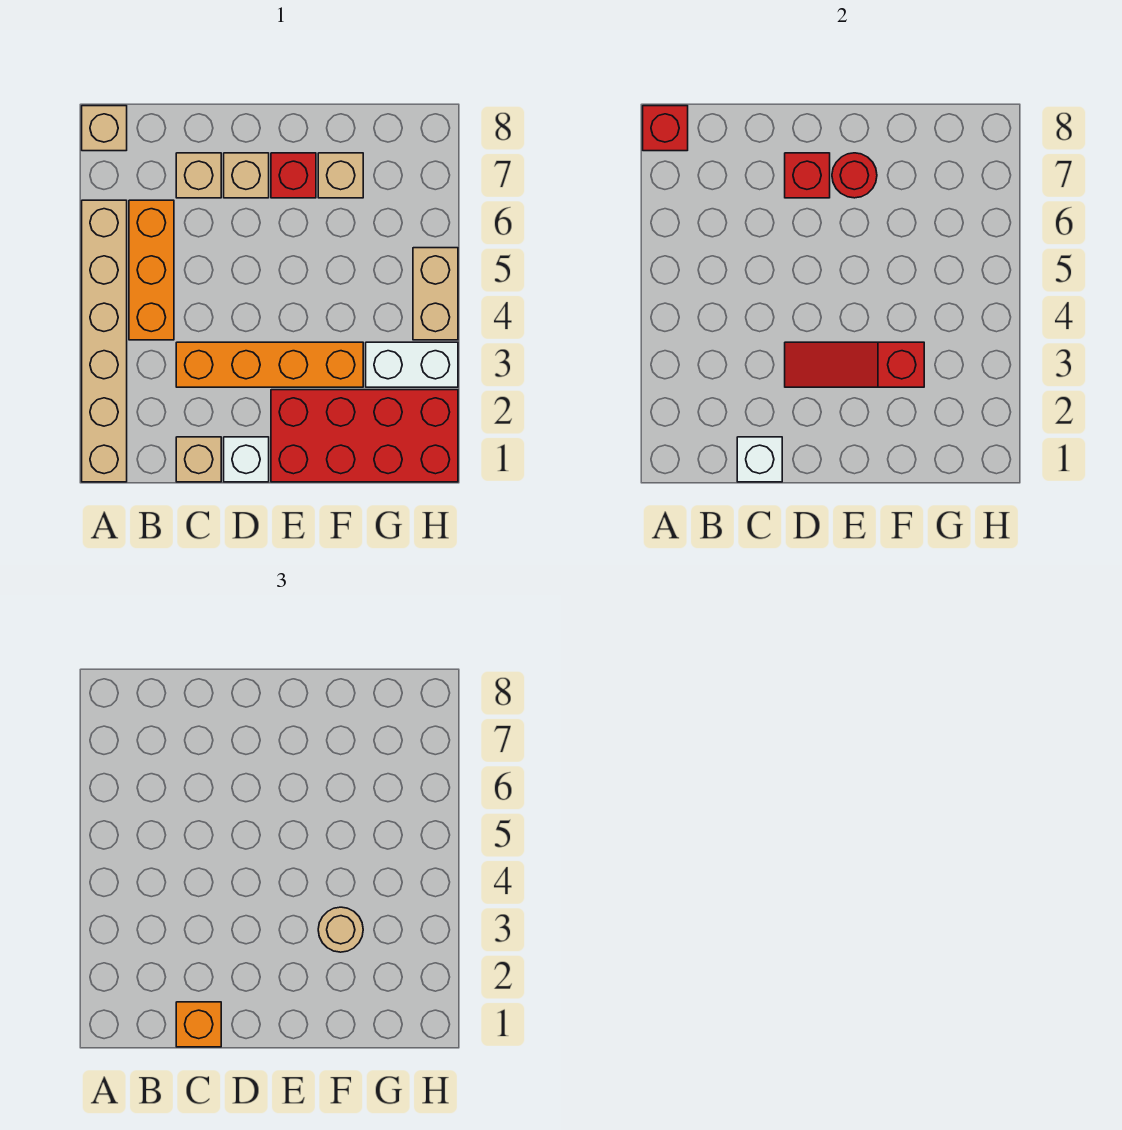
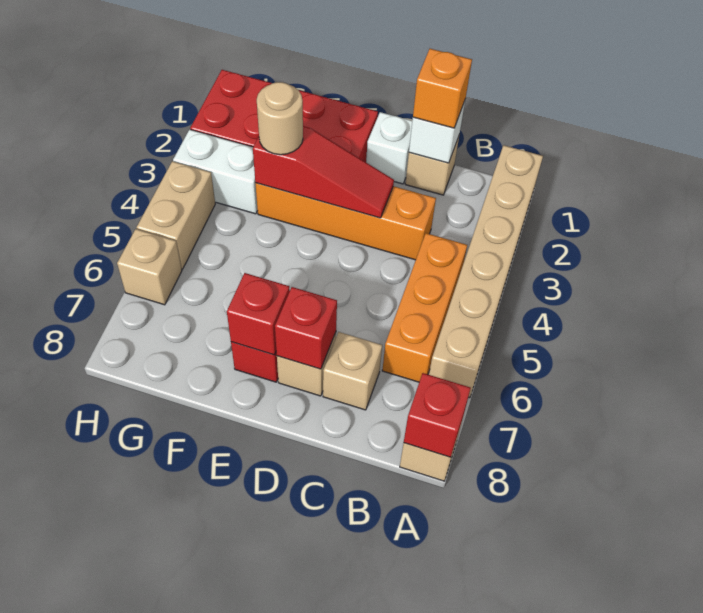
red 1x1 round brick [832,153,877,198] -> red 1x1 brick [227,273,290,355]
tan 1x1 brick [318,153,363,198] -> tan 1x1 brick moved to [117,229,182,305]

